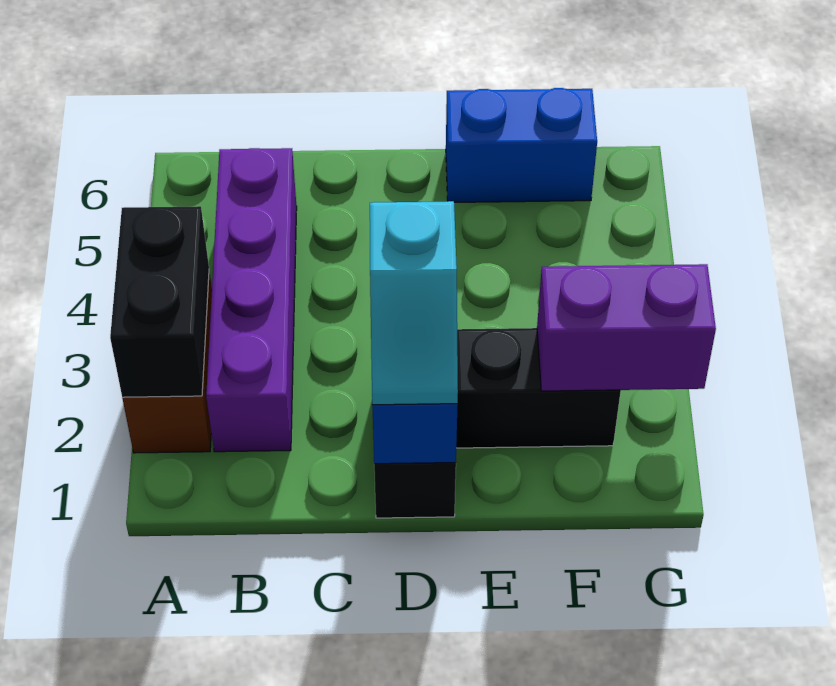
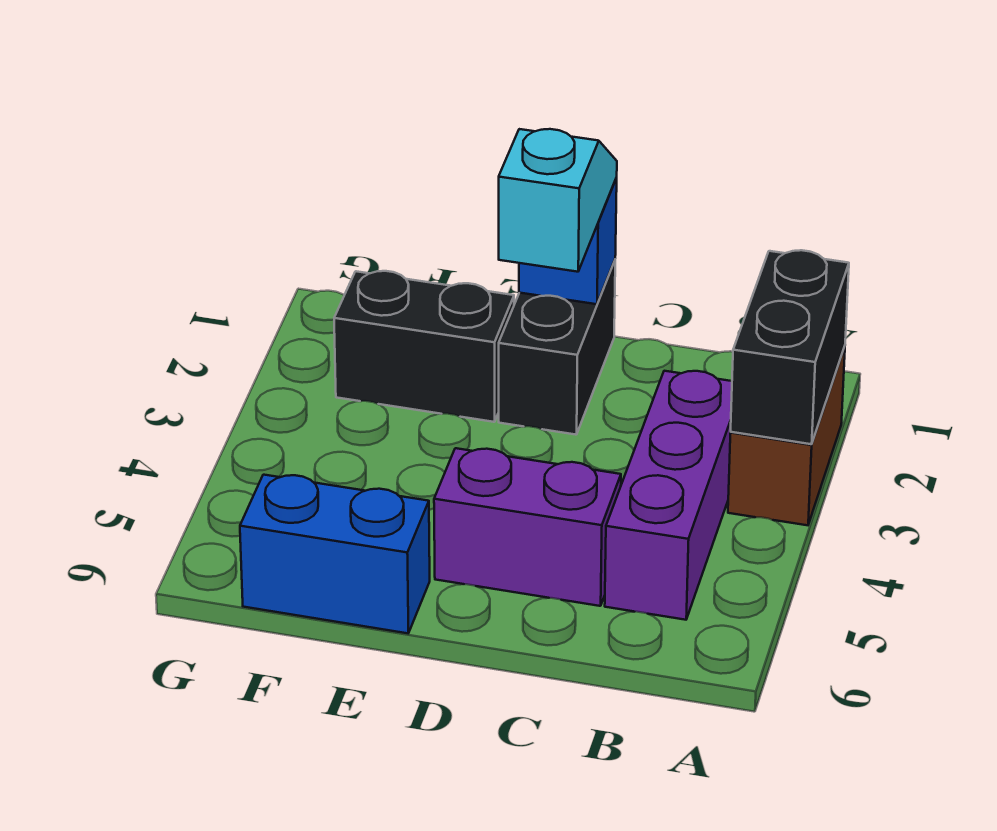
purple 1x4 brick [206,148,297,452] -> purple 1x3 brick [605,371,732,620]
purple 1x2 brick [537,264,716,391] -> purple 1x2 brick moved to [434,448,621,606]

